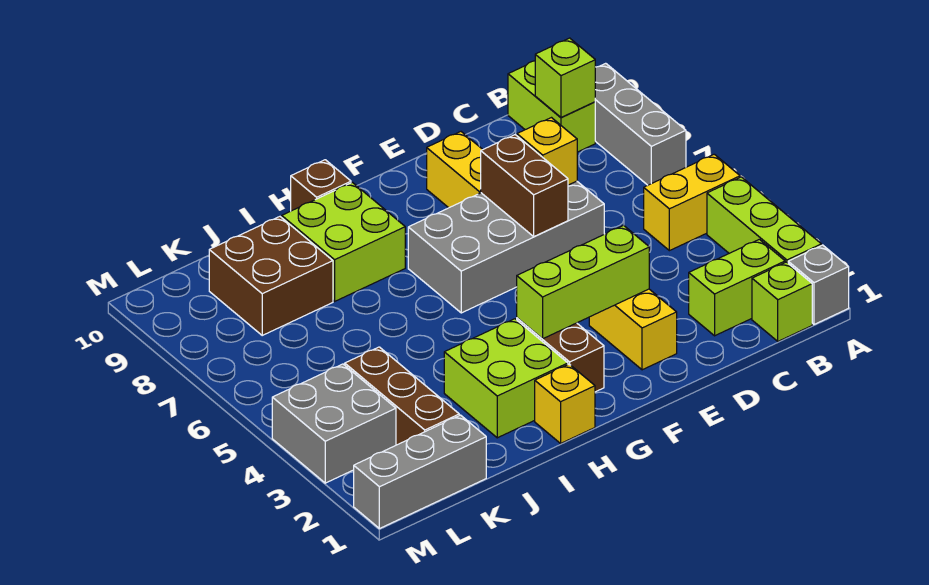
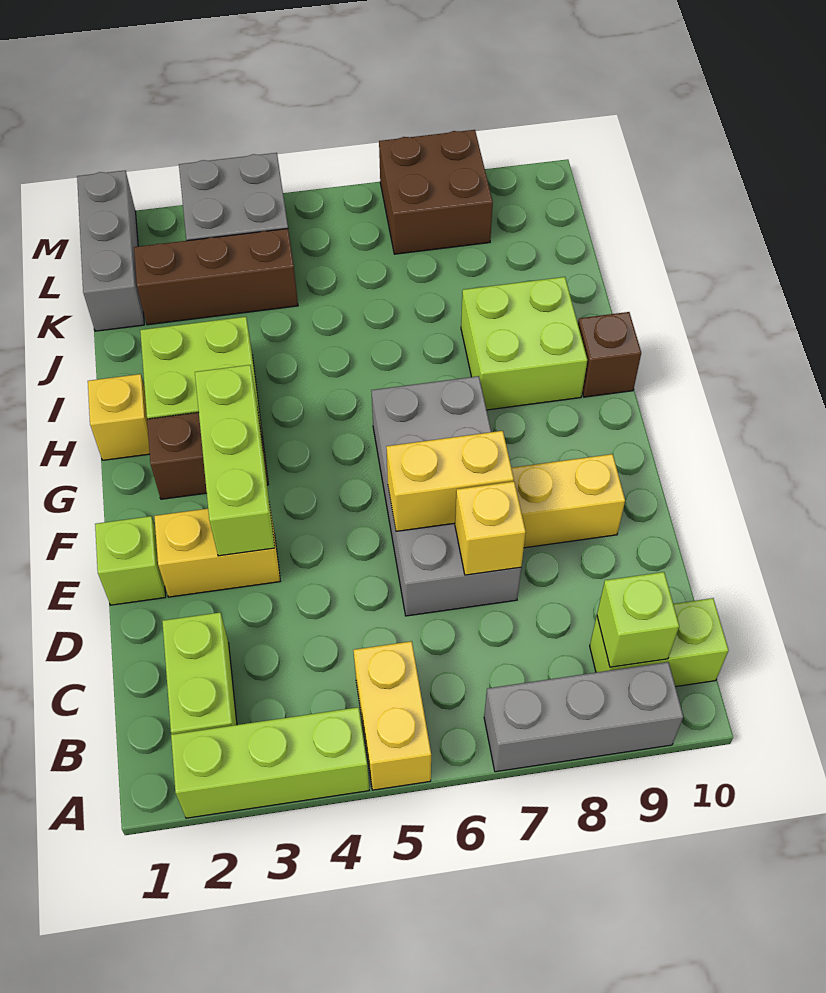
grey 1x1 brick [788,245,849,324] -> none
lime 1x1 brick [752,262,812,341] -> lime 1x1 brick moved to [95,516,166,605]
brown 1x2 brick [481,135,568,236] -> yellow 1x2 brick [386,431,514,531]
brown 2x2 brick [209,217,333,335] -> brown 2x2 brick moved to [379,130,493,254]

